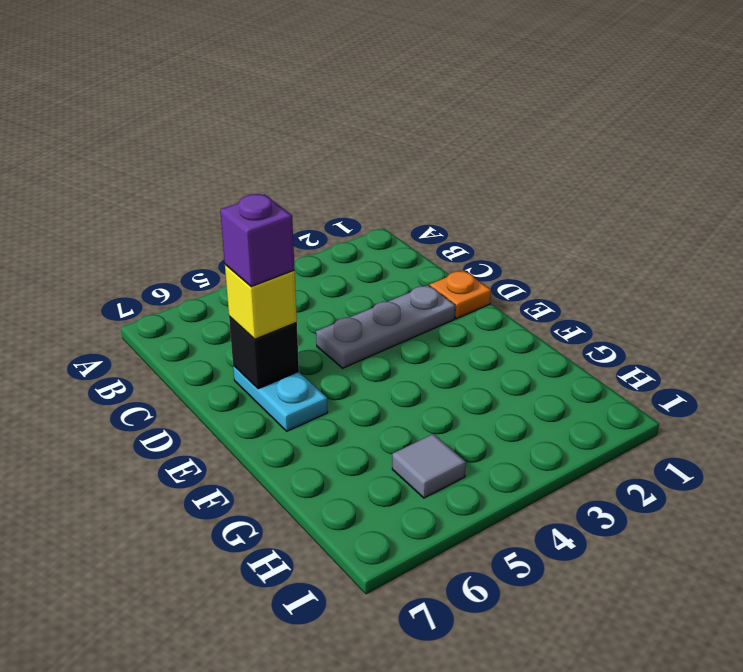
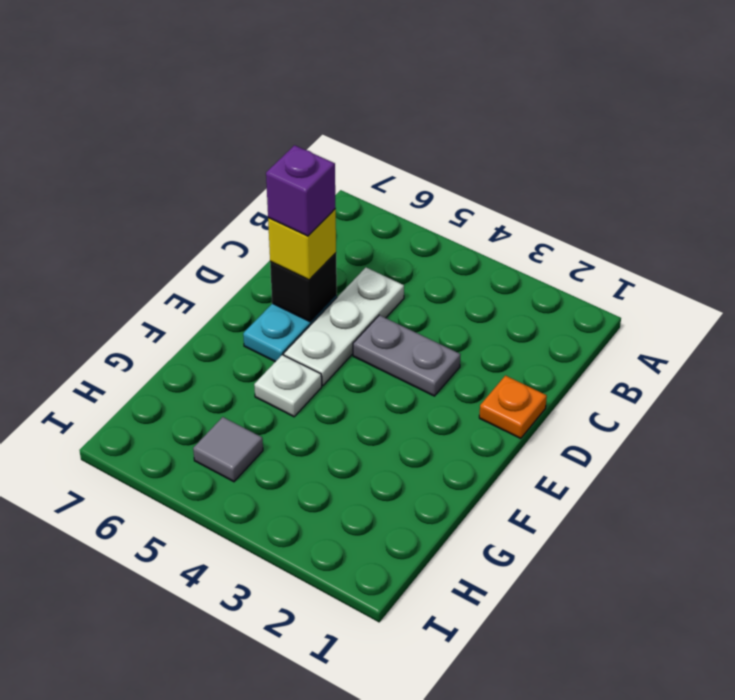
none -> white 1x3 plate [284,268,404,385]
grey 1x3 plate [316,285,455,368] -> grey 1x2 plate [353,315,461,396]
none -> white 1x1 plate [254,355,322,417]

